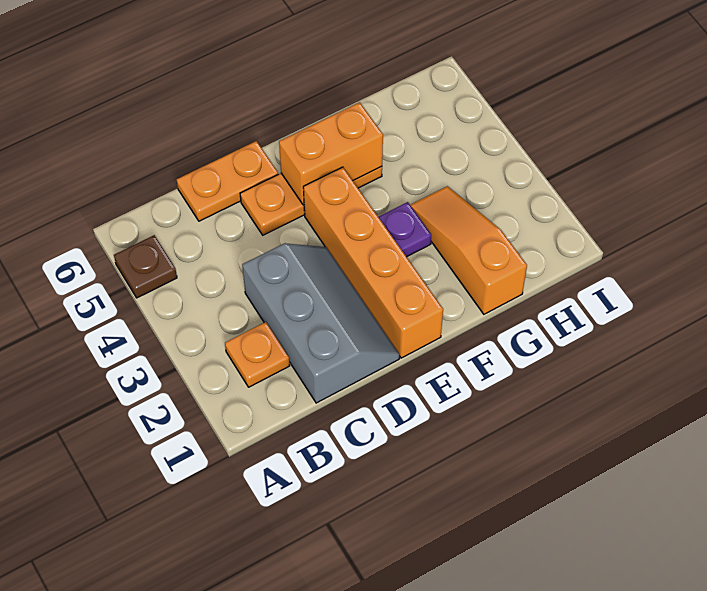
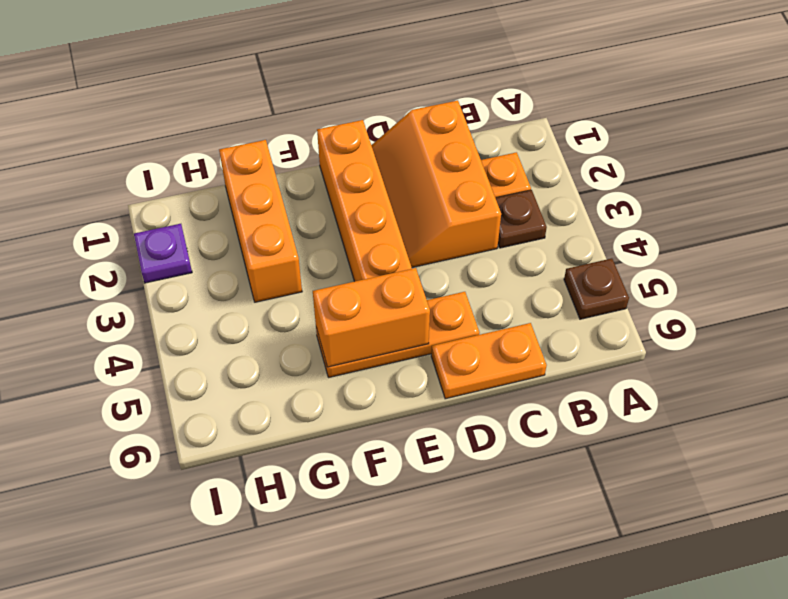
none -> brown 1x1 plate [496,190,547,248]
grey 2x3 slope [242,243,399,403] -> orange 2x3 slope [371,100,501,267]
purple 1x1 plate [379,202,431,257] -> purple 1x1 plate moved to [134,224,192,283]
orange 1x3 slope [410,186,527,314] -> orange 1x3 brick [219,140,302,302]

